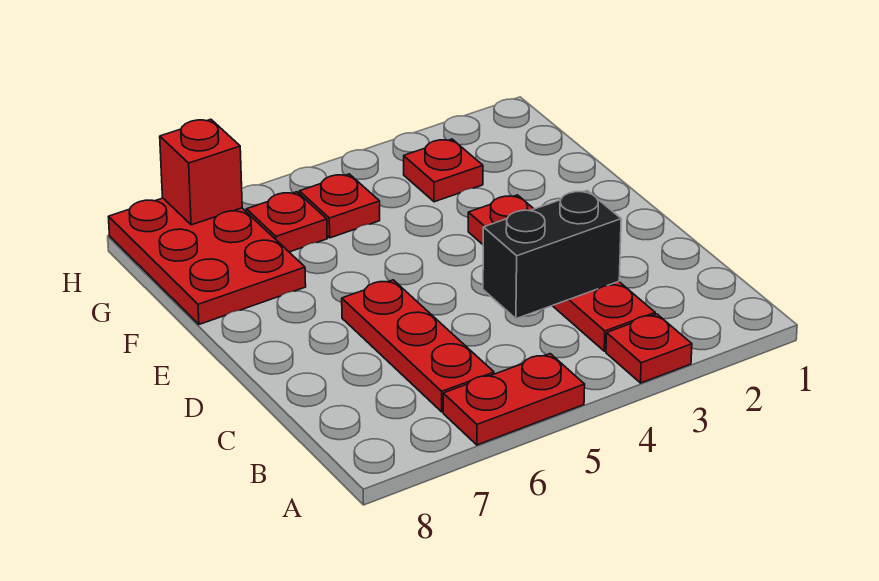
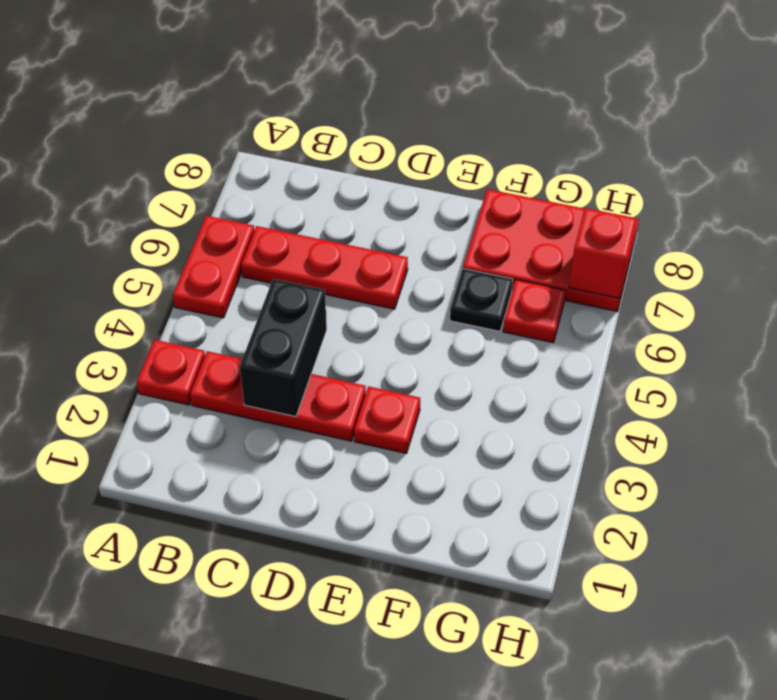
none -> black 1x1 plate [450,269,513,331]
red 1x1 plate [404,139,483,202] -> none
red 1x1 plate [299,174,380,238] -> none

